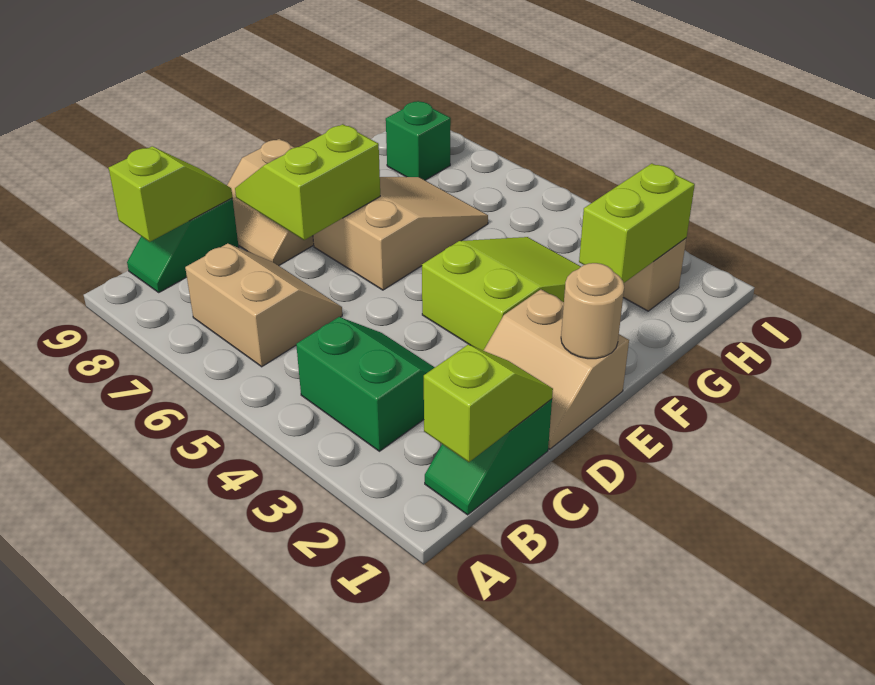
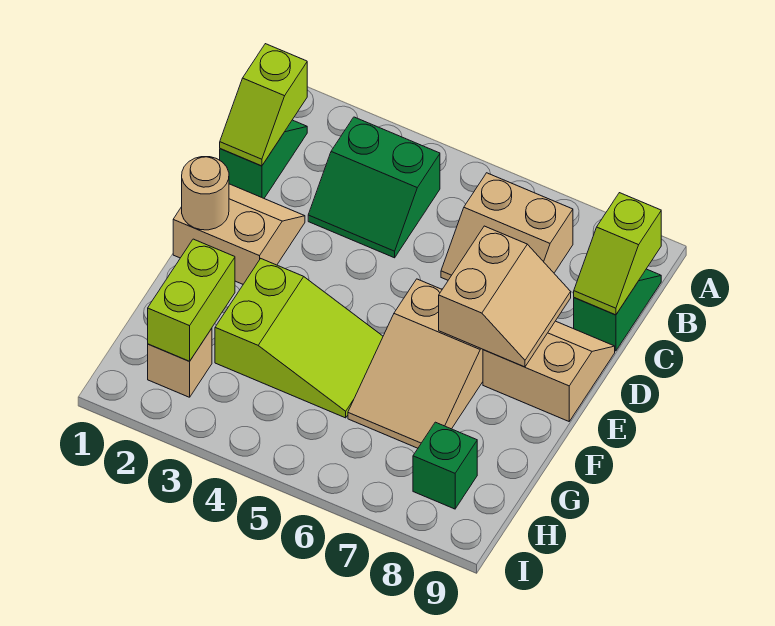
lime 2x2 slope [235,124,380,240] -> tan 2x2 slope [439,226,571,367]
lime 2x3 slope [422,237,581,350] -> lime 2x3 slope turned to [215,259,383,418]

